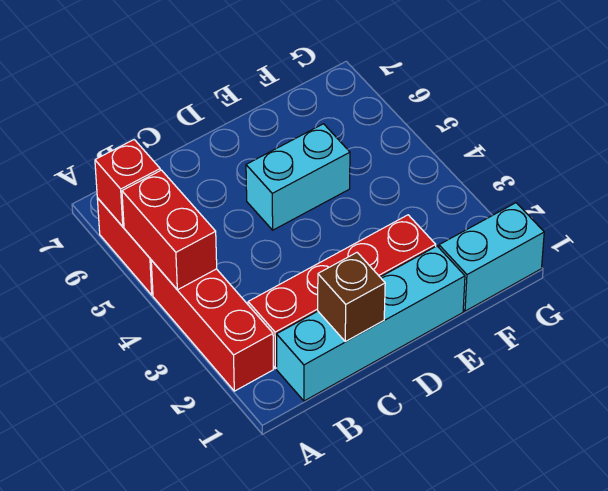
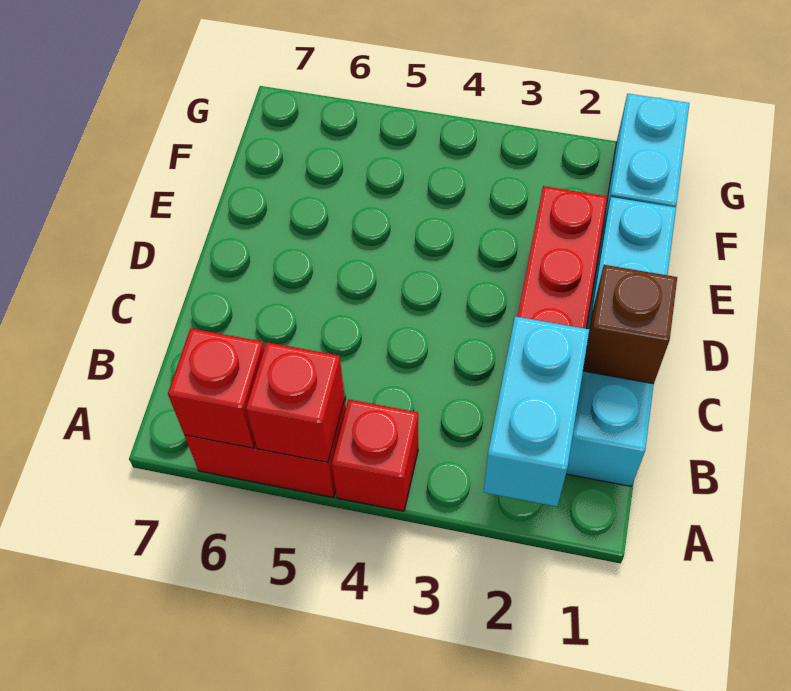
red 1x3 brick [151,260,274,391] -> red 1x1 brick [332,400,418,511]
red 1x2 brick [122,170,217,290] -> red 1x1 brick [246,342,345,462]
cyan 1x2 brick [246,124,350,230] -> cyan 1x2 brick moved to [484,316,590,507]

